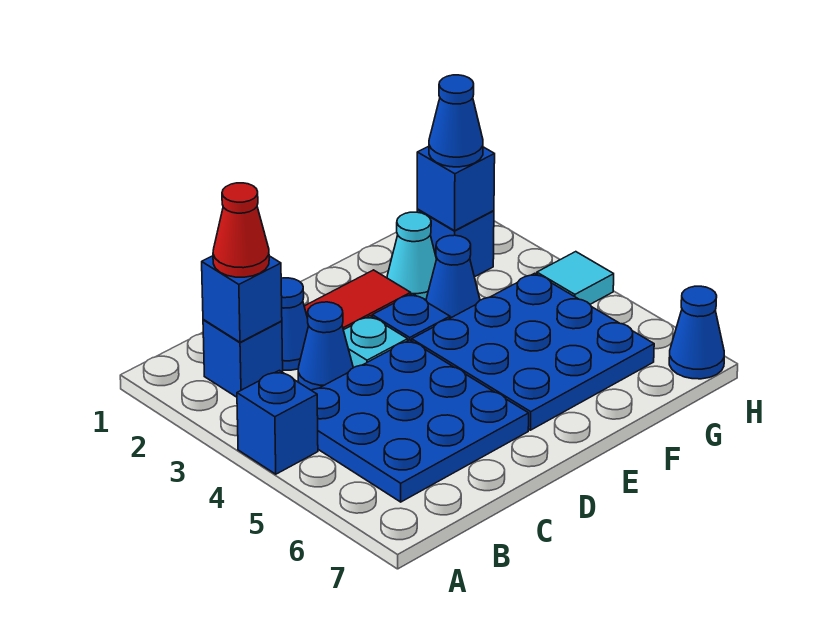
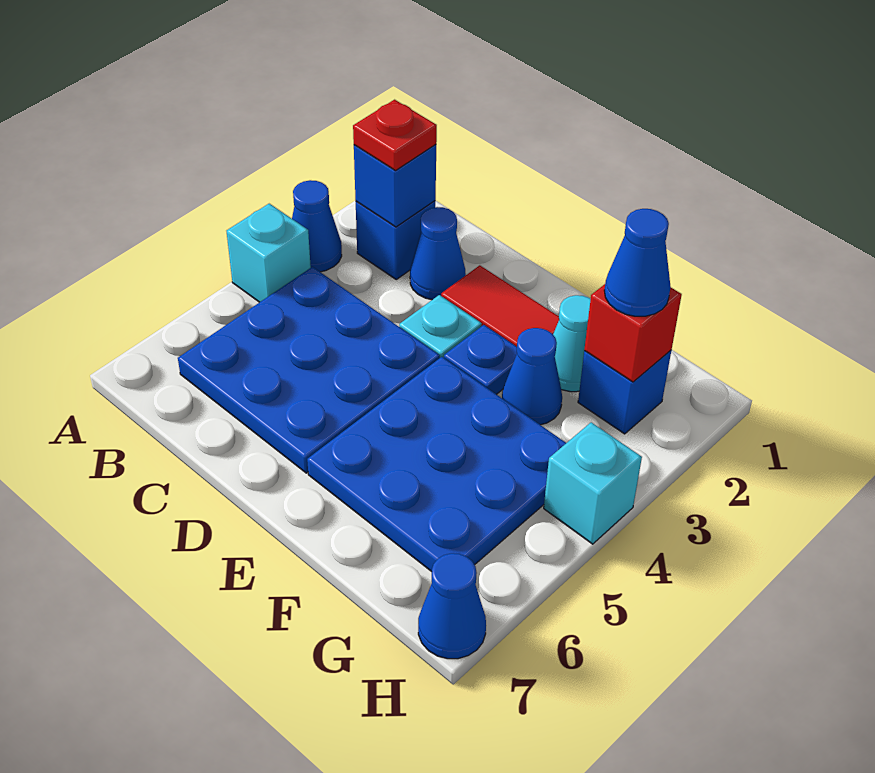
blue 1x1 brick [237,370,318,474] -> cyan 1x1 brick [227,204,311,302]
red 1x1 cone [213,183,269,277] -> red 1x1 plate [353,100,437,171]
blue 1x1 cone [298,302,353,390] -> blue 1x1 cone moved to [292,180,342,272]
blue 1x1 brick [417,146,495,231] -> red 1x1 brick [584,284,682,382]
cyan 1x1 tile [537,252,614,304] -> cyan 1x1 brick [544,422,642,544]

